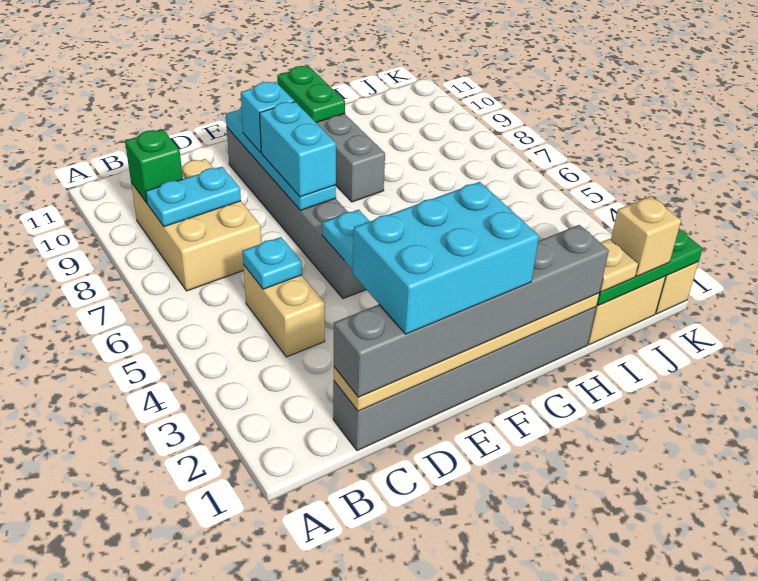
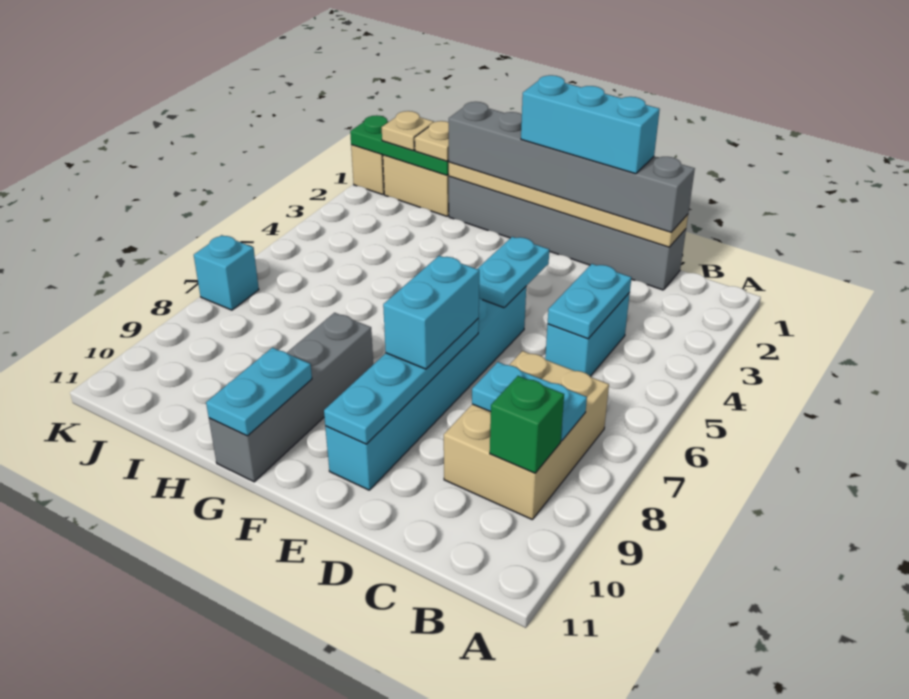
tan 1x2 brick [243,265,325,357] -> cyan 1x2 brick [545,293,630,376]
cyan 1x1 plate [242,237,302,289] -> cyan 1x2 plate [548,264,631,339]
cyan 2x3 brick [353,182,539,334] -> cyan 1x3 brick [521,75,660,174]
grey 1x6 brick [227,128,366,299] -> cyan 1x6 brick [325,287,526,490]
cyan 1x1 brick [241,82,294,153] -> cyan 1x1 brick moved to [194,235,259,310]
green 1x2 plate [277,66,345,122] -> cyan 1x2 plate [206,348,312,436]
tan 1x1 brick [611,196,681,276] -> tan 1x1 plate [382,111,434,151]

